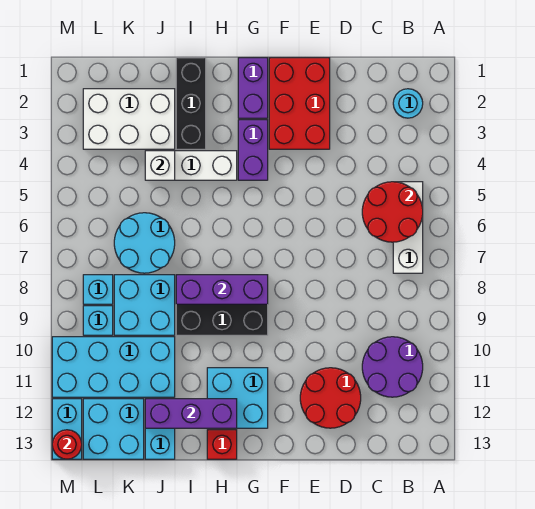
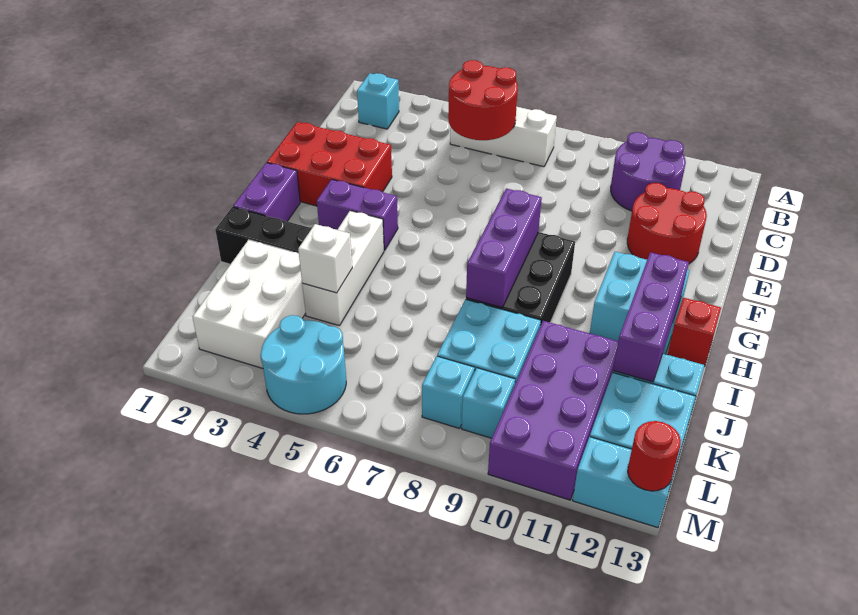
cyan 1x1 round brick [393,89,423,118] -> cyan 1x1 brick [357,73,399,129]
purple 1x2 brick [238,58,268,118] -> purple 1x2 brick turned to [233,163,300,221]
cyan 2x2 round brick [114,213,175,273] -> cyan 2x2 round brick moved to [260,315,346,414]
cyan 2x4 brick [52,337,175,397] -> purple 2x4 brick [488,321,618,500]

